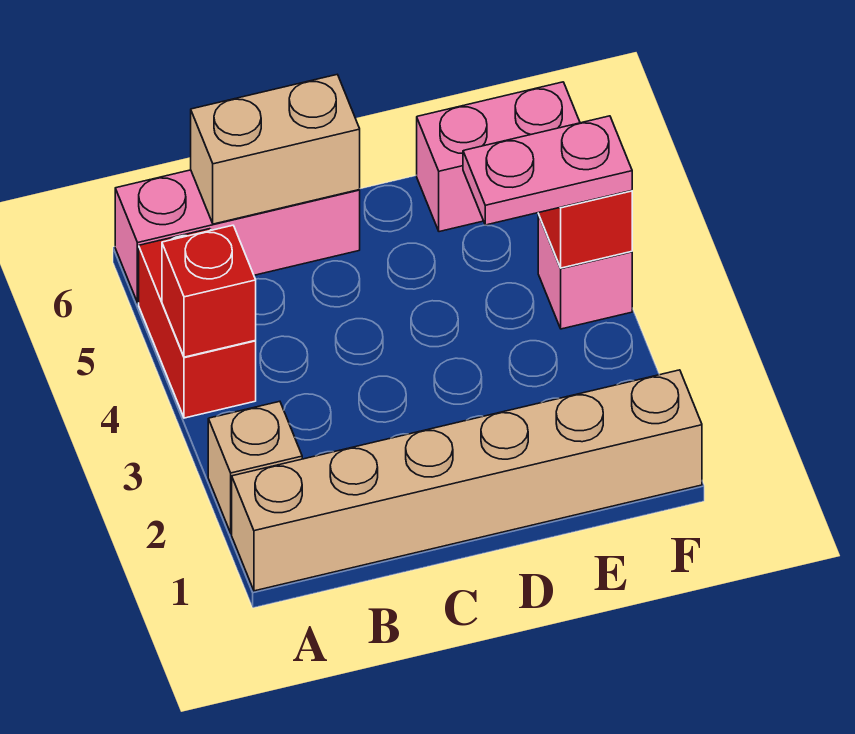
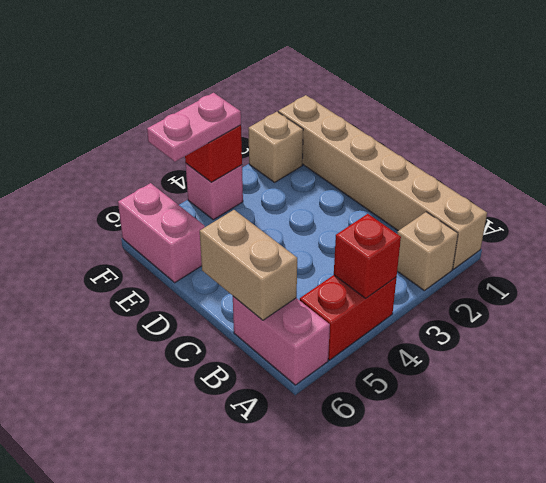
pink 1x3 brick [115,170,360,303] -> pink 1x2 brick [233,296,330,385]
pink 1x2 plate [463,116,632,225] -> pink 1x2 plate turned to [147,93,241,162]
none -> tan 1x1 brick [248,112,303,182]

